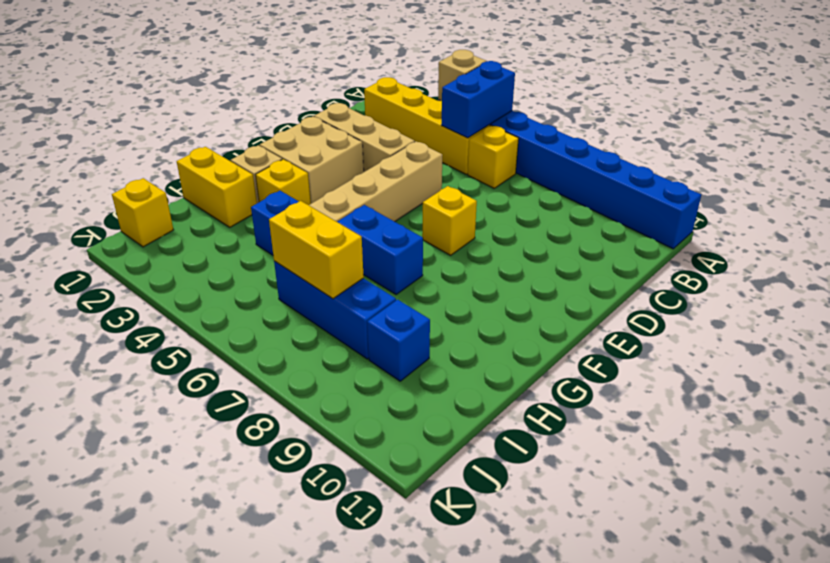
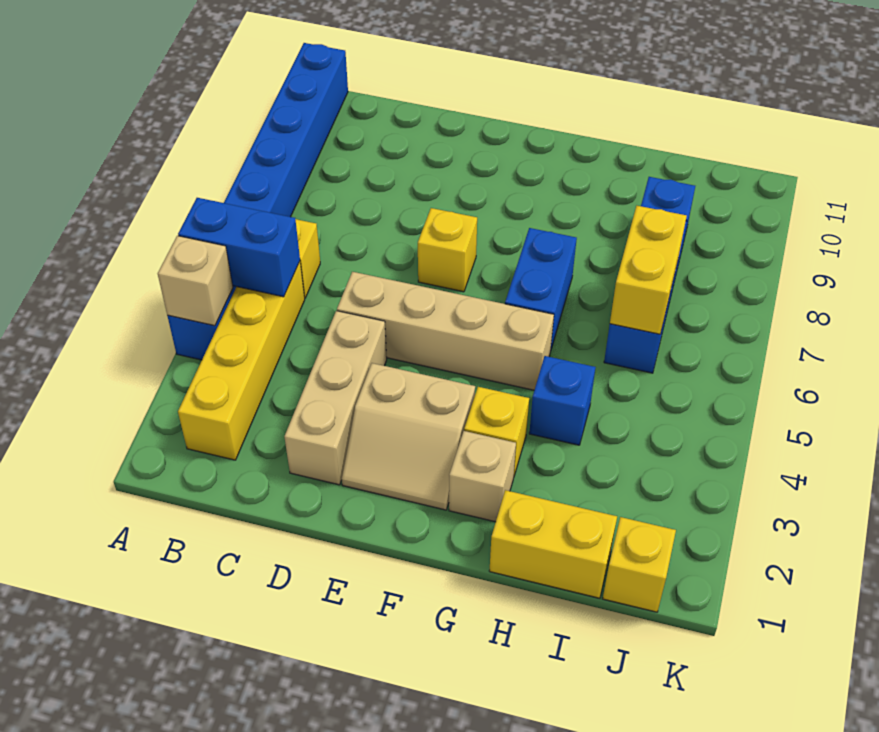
tan 2x2 brick [260,117,364,204] -> tan 2x2 slope [342,363,475,510]
yellow 1x2 brick [177,147,257,227] -> yellow 1x2 brick turned to [489,490,617,598]

